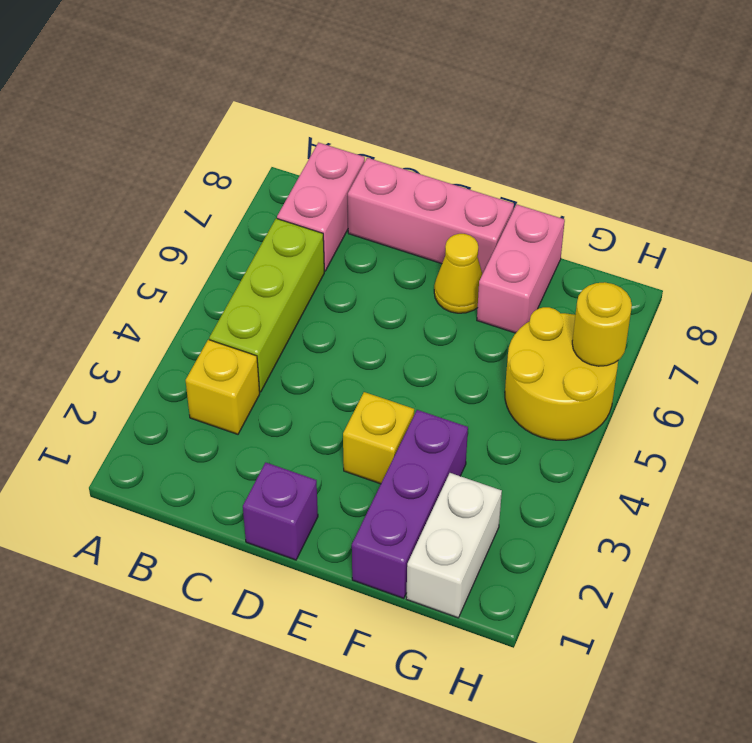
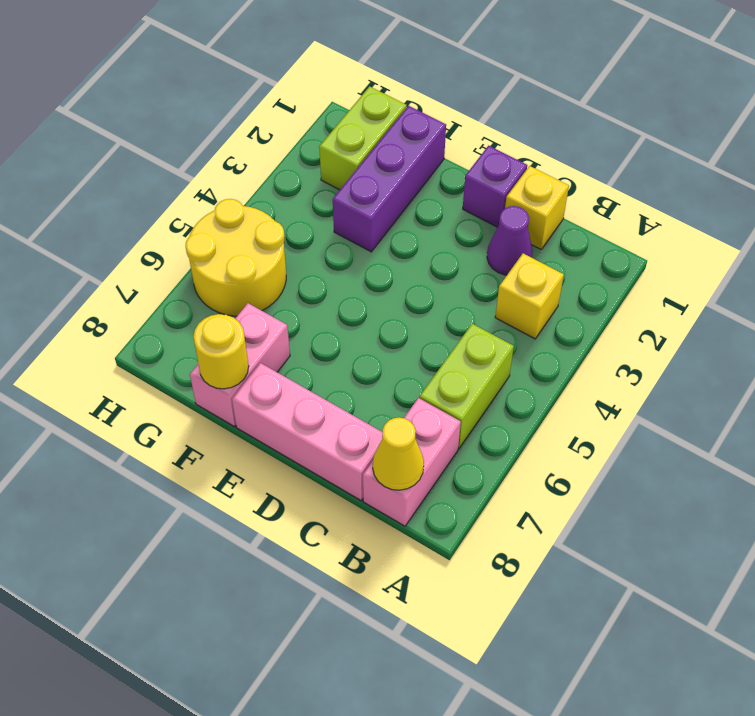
lime 1x3 brick [209,218,324,392] -> lime 1x2 brick [420,324,514,448]
none -> purple 1x1 cone [487,206,533,275]
yellow 1x1 brick [343,392,414,484] -> yellow 1x1 brick moved to [505,166,569,249]
yellow 1x1 cone [434,234,482,313] -> yellow 1x1 cone moved to [373,417,424,490]
white 1x2 brick [406,473,502,618] -> lime 1x2 brick [319,86,407,190]
yellow 1x1 round brick [572,282,632,366] -> yellow 1x1 round brick moved to [193,314,249,389]

